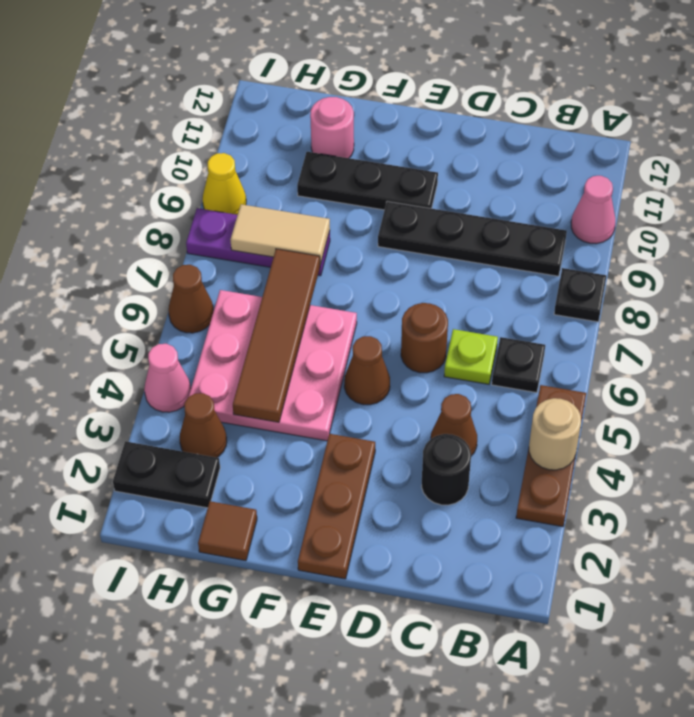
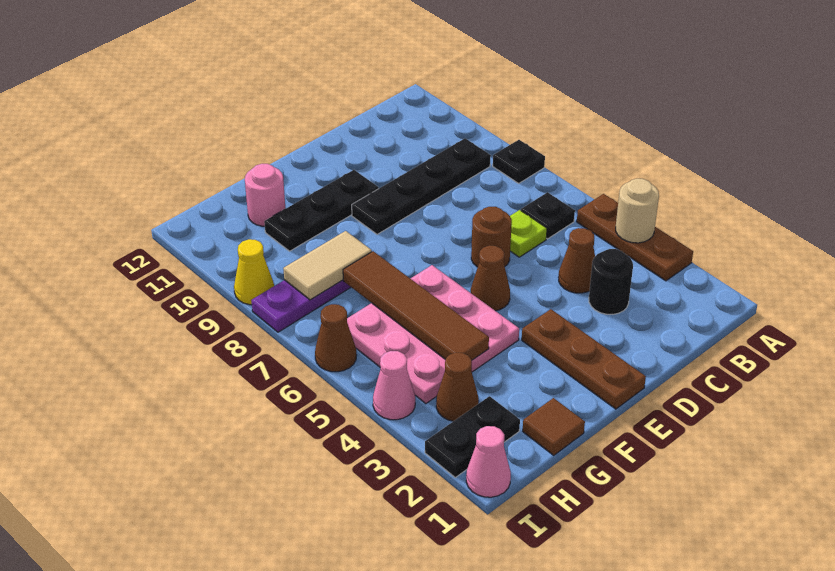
pink 1x1 cone [571,176,615,244] -> pink 1x1 cone moved to [466,426,511,497]

